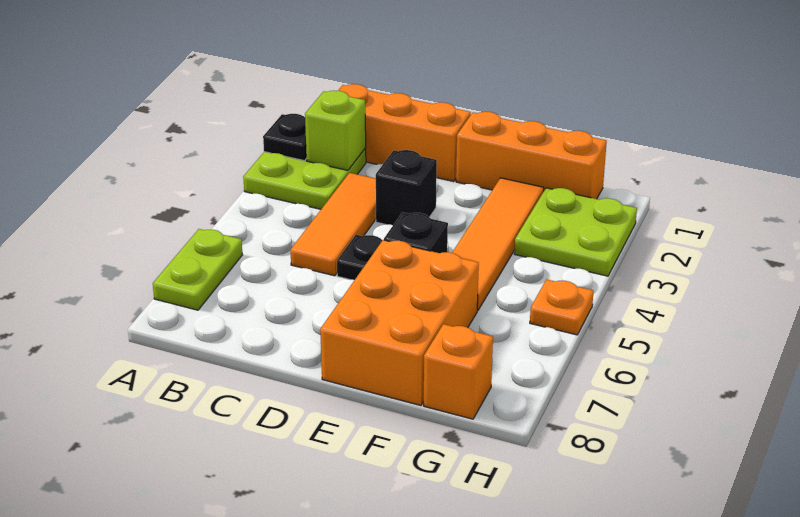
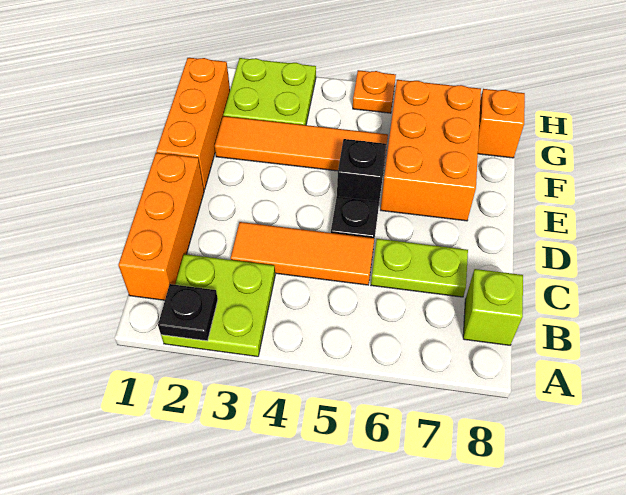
lime 1x2 plate [153,229,242,310] -> lime 1x2 plate moved to [371,239,468,297]
lime 1x1 brick [305,90,366,170] -> lime 1x1 brick moved to [463,269,523,345]
black 1x1 brick [376,150,437,225] -> none
orange 2x3 brick [320,240,479,405] -> orange 2x3 brick turned to [381,80,481,221]

